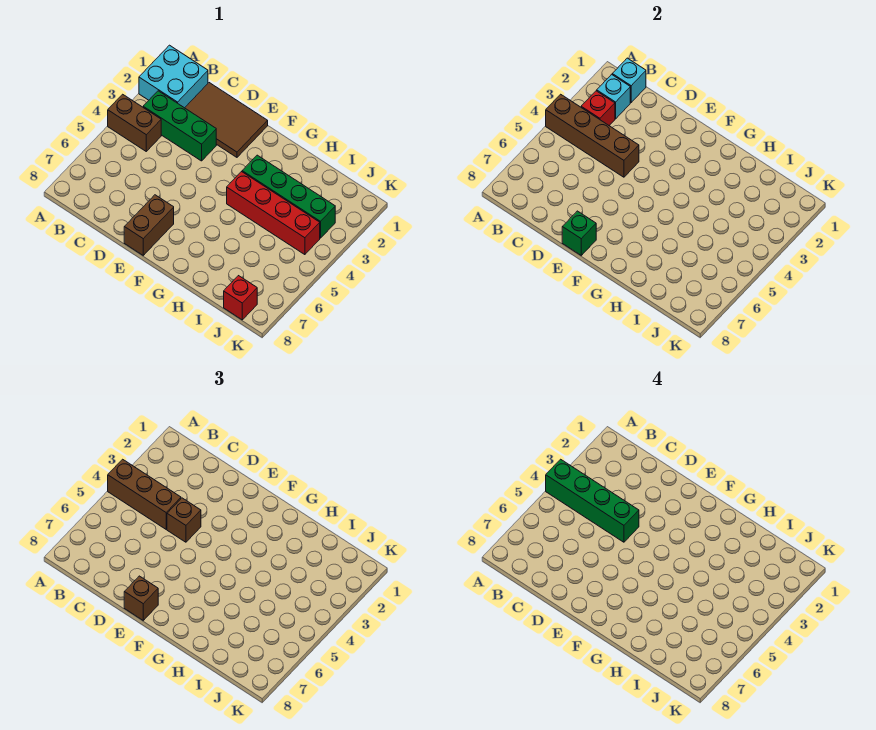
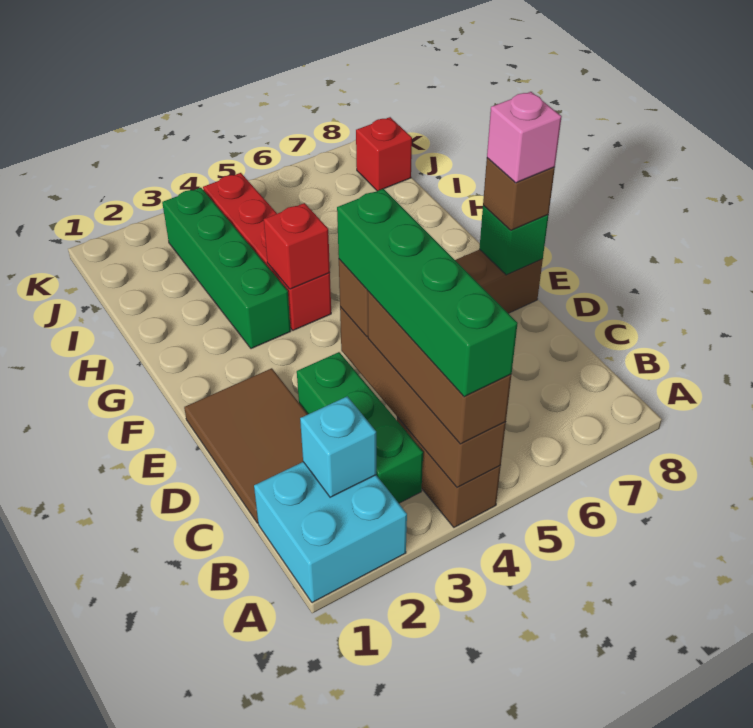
cyan 1x1 brick [612,58,646,102] -> none
red 1x1 brick [581,91,615,126] -> red 1x1 brick moved to [264,203,330,289]
none -> pink 1x1 brick [487,92,562,183]

